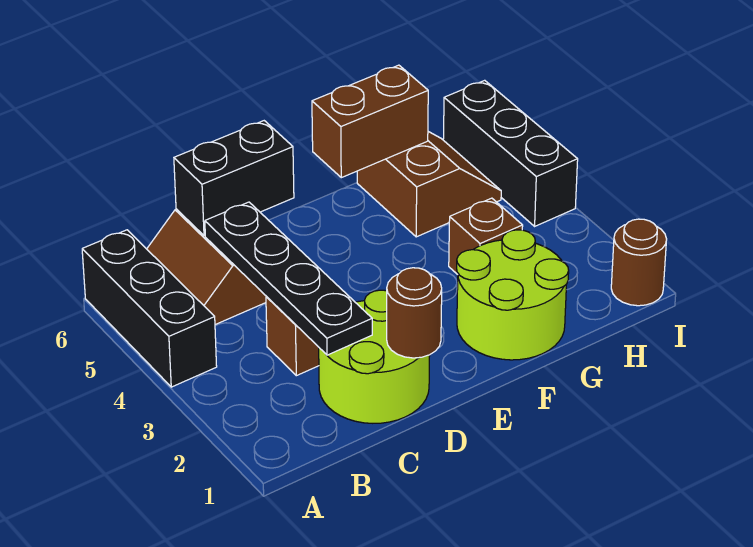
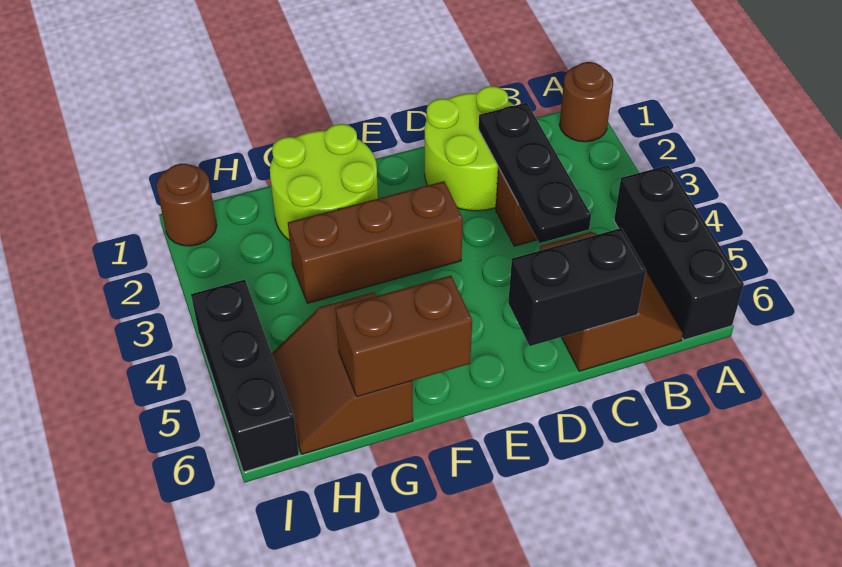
black 1x4 plate [205,202,372,355] -> black 1x3 plate [479,103,591,243]
brown 1x1 round brick [387,268,442,358] -> brown 1x1 round brick moved to [560,62,613,142]
brown 1x1 brick [449,198,523,275] -> brown 1x3 brick [288,181,463,303]

